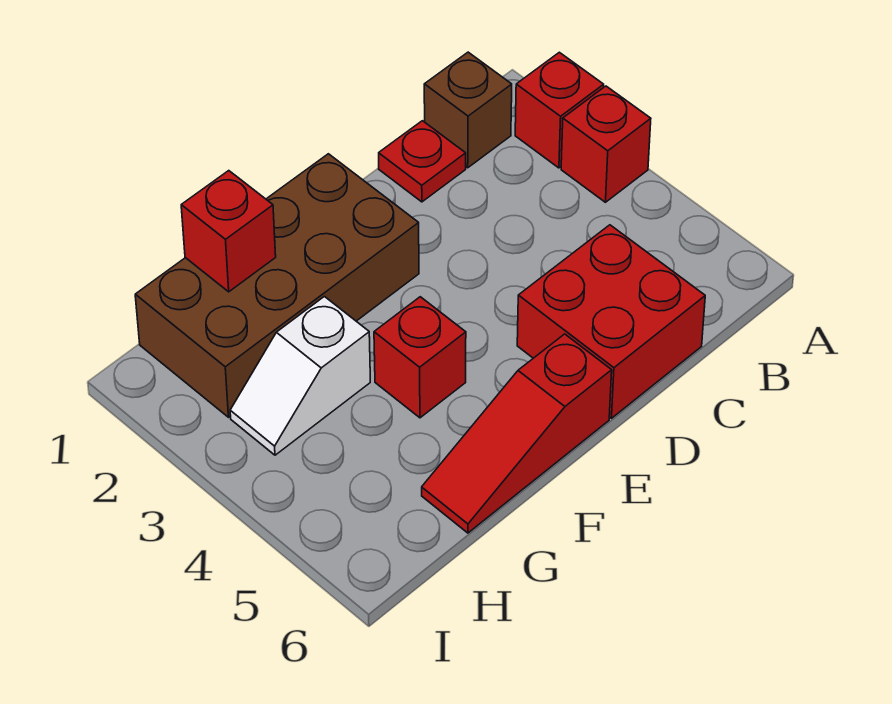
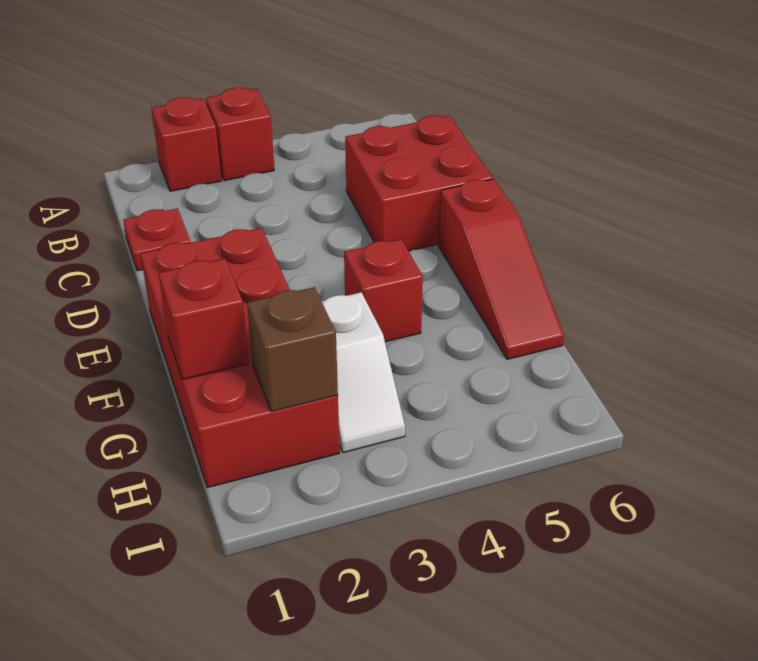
brown 1x1 brick [424,52,512,168] -> brown 1x1 brick moved to [247,287,338,412]
brown 2x4 brick [135,154,419,417] -> red 2x4 brick [141,228,340,488]

